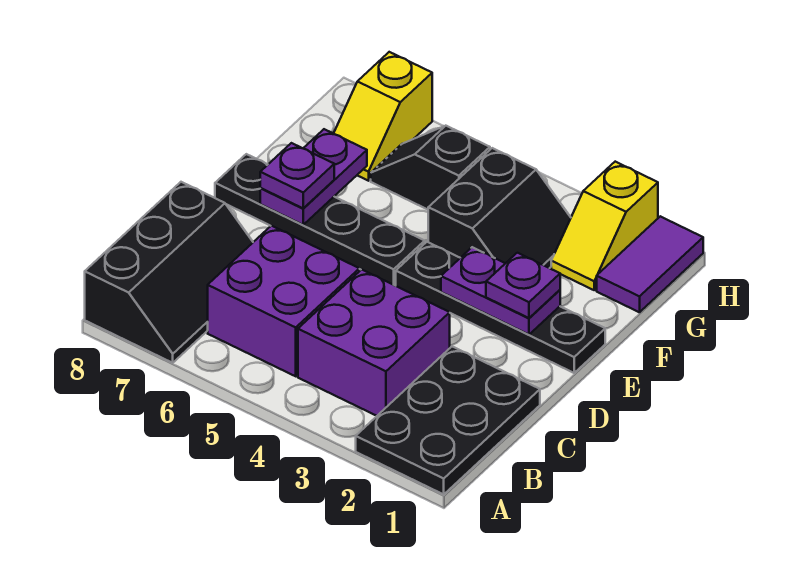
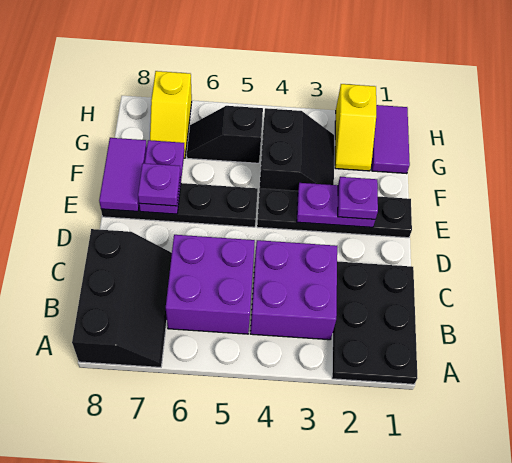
none -> purple 1x2 tile [99,138,147,211]

